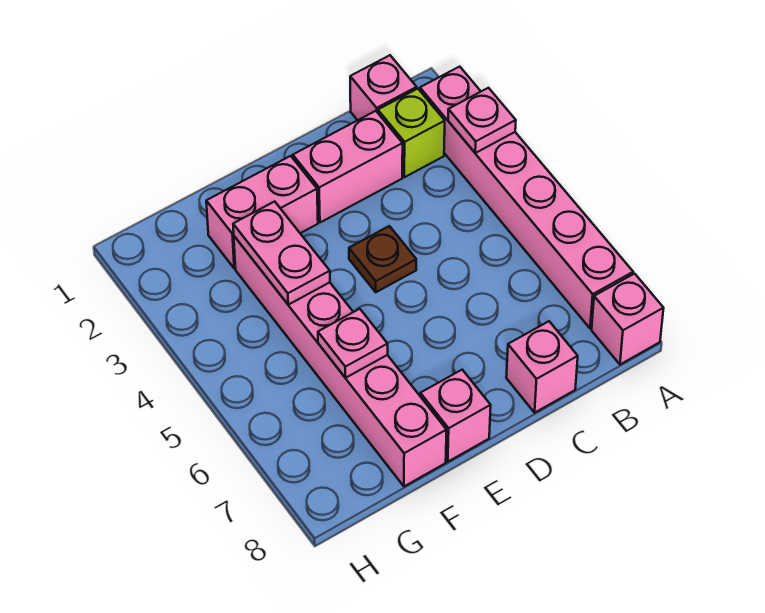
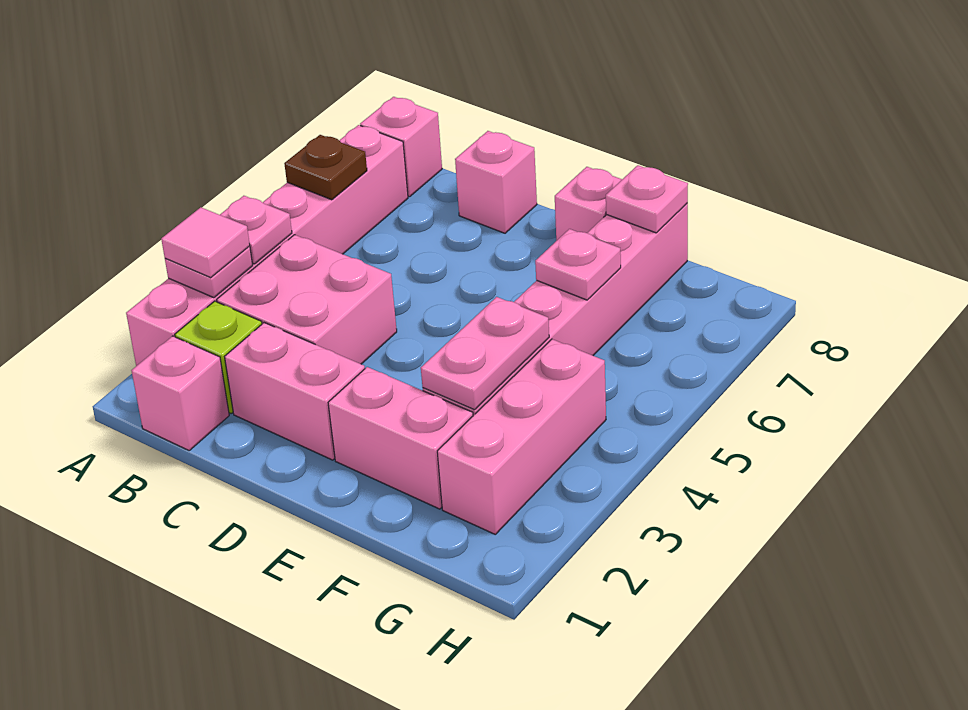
none -> pink 1x1 tile [161,207,250,278]
none -> pink 1x1 plate [220,196,292,264]
none -> pink 2x2 brick [217,235,397,364]
brown 1x1 plate [349,226,416,292] -> brown 1x1 plate moved to [284,135,367,200]
none -> pink 1x1 plate [606,165,688,233]
none -> pink 1x3 brick [437,339,606,534]

